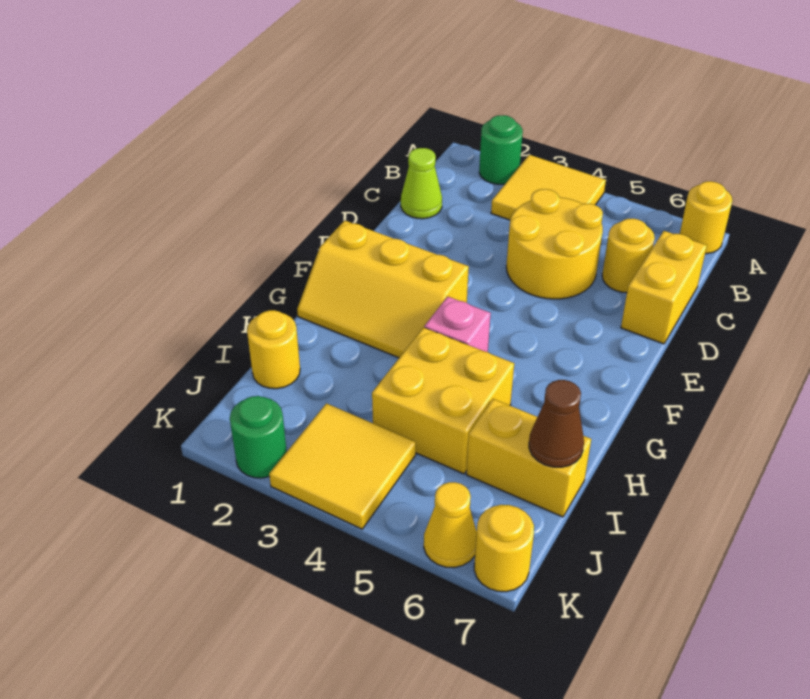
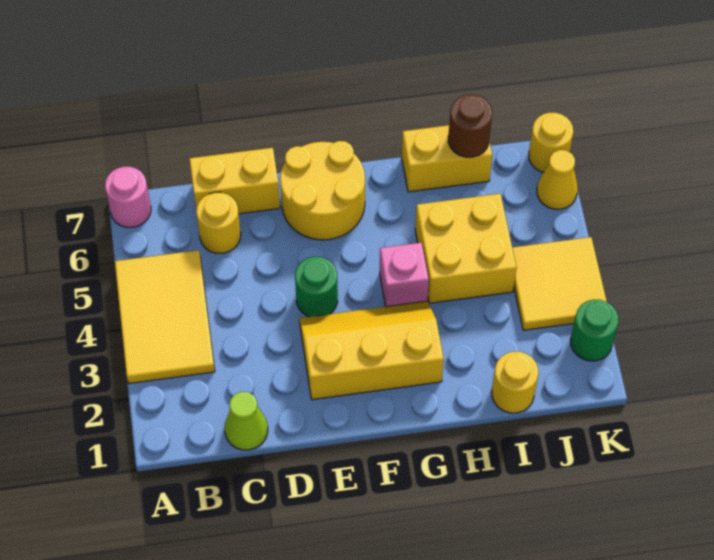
green 1x1 round brick [479,115,523,184] -> green 1x1 round brick moved to [295,257,338,317]
yellow 2x2 tile [491,155,606,220] -> yellow 2x3 tile [115,250,215,383]
yellow 1x1 round brick [680,181,732,254] -> pink 1x1 round brick [105,167,151,227]
yellow 2x2 round brick [506,189,603,299] -> yellow 2x2 round brick moved to [280,141,365,240]
yellow 2x3 slope [297,220,469,358] -> yellow 2x3 slope turned to [299,301,444,400]
yellow 1x2 brick [467,399,591,517] -> yellow 1x2 brick turned to [402,125,492,192]
brown 1x1 cone [529,380,584,467] -> brown 1x1 round brick [448,95,492,157]

